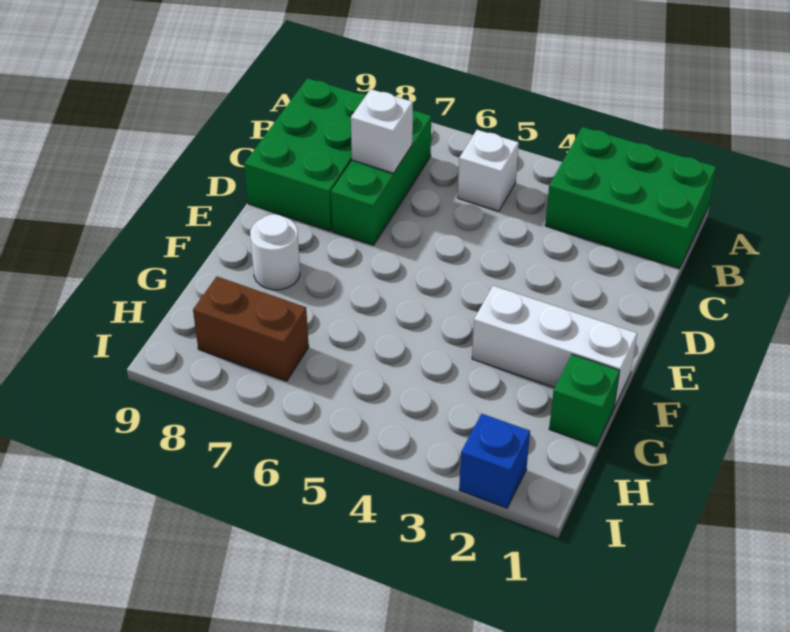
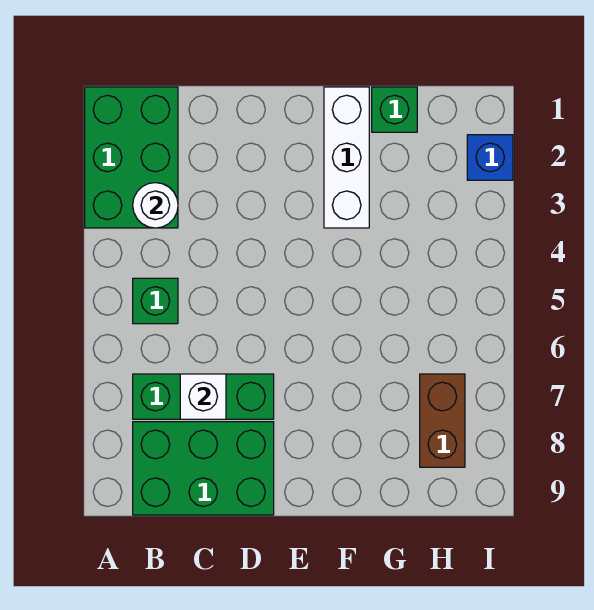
white 1x1 brick [458,130,519,211] -> green 1x1 brick [133,278,178,324]
white 1x1 round brick [250,214,300,290] -> white 1x1 round brick moved to [133,183,178,228]

